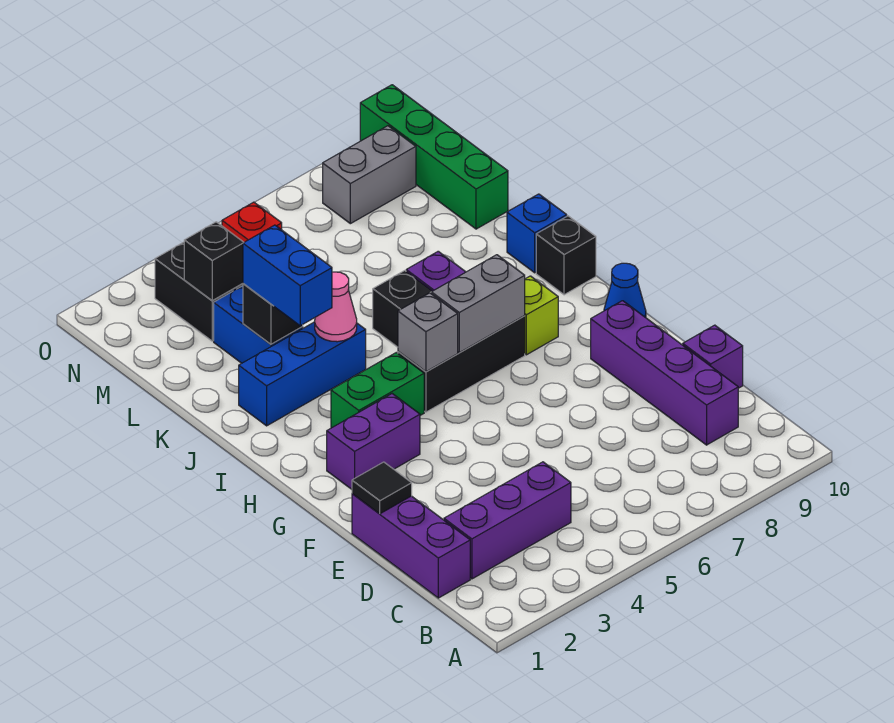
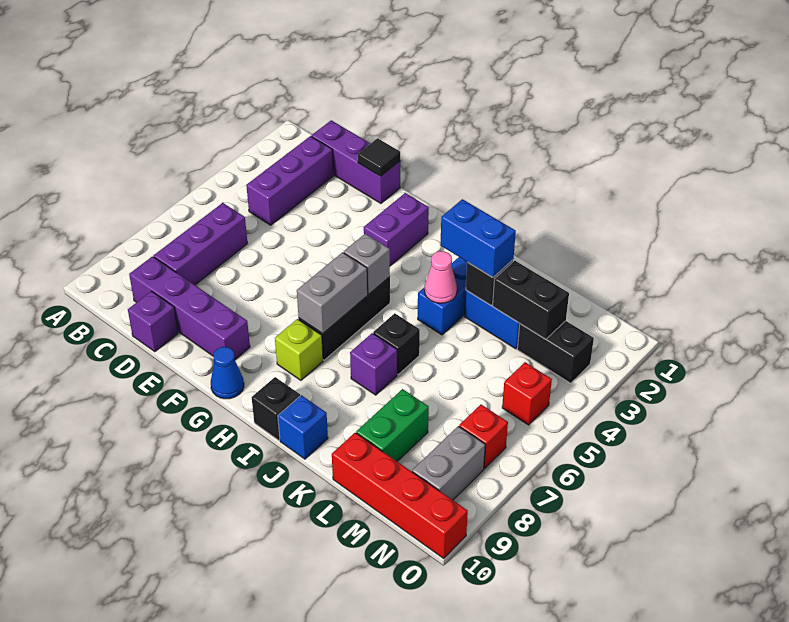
none -> purple 1x3 brick [154,203,247,285]
green 1x2 brick [331,353,424,428] -> green 1x2 brick moved to [356,389,429,461]
green 1x4 brick [360,85,508,229] -> red 1x4 brick [332,433,468,558]
black 1x1 brick [184,222,244,300] -> black 1x2 brick [493,261,569,339]
none -> red 1x1 brick [459,405,508,469]

